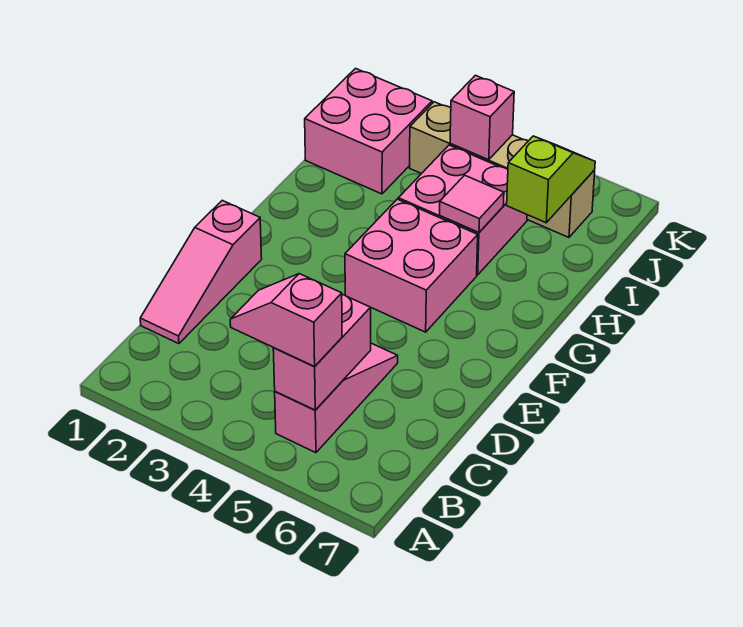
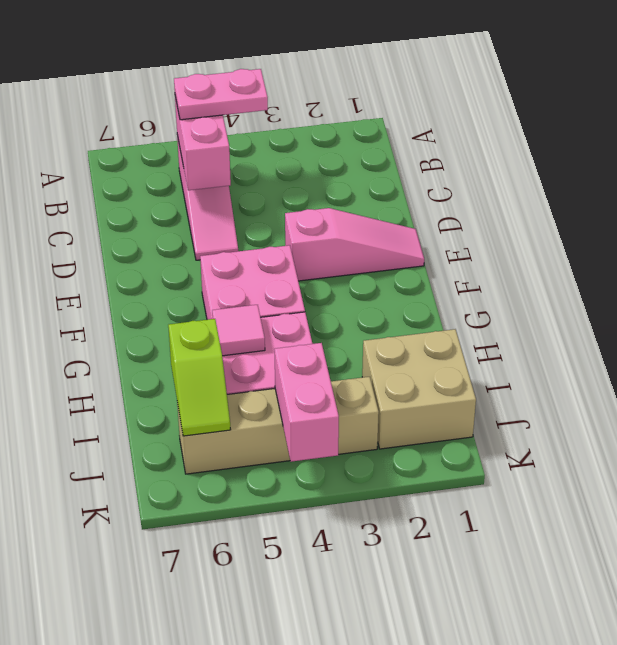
pink 1x2 slope [230,274,342,366] -> pink 1x2 plate [174,69,268,120]
pink 1x3 slope [140,200,262,344] -> pink 1x3 slope turned to [285,208,424,281]
pink 2x2 brick [305,69,432,194] -> tan 2x2 brick [362,329,476,449]
pink 1x1 brick [450,75,514,160] -> pink 1x2 brick [274,343,339,462]

